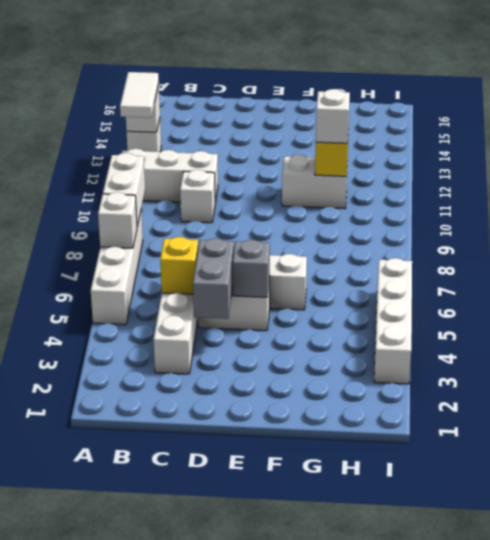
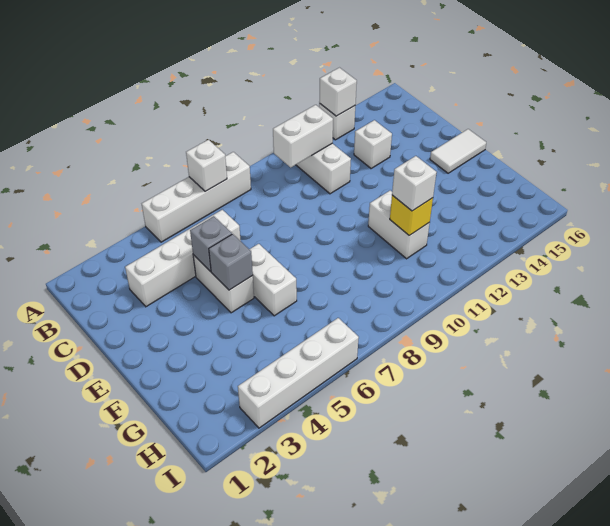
white 1x2 brick [103,153,145,226] -> white 1x2 brick moved to [273,105,333,167]
white 1x2 tile [120,72,159,118] -> white 1x2 tile moved to [430,129,486,173]
yellow 1x1 brick [160,237,198,294] -> none
white 1x1 brick [180,170,215,223] -> white 1x1 brick moved to [354,120,392,169]
grey 1x2 brick [193,238,234,319] -> grey 1x1 brick [190,216,232,271]

